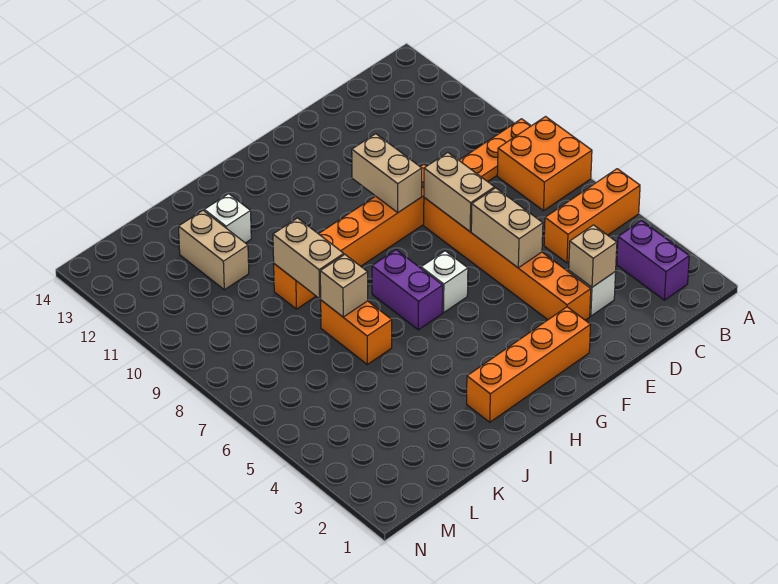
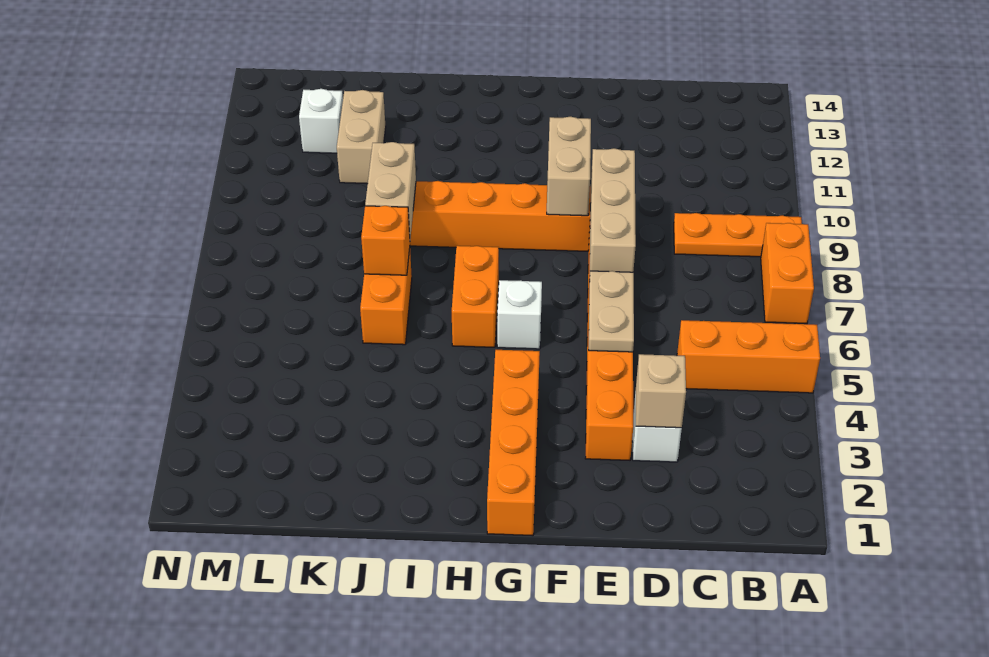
orange 2x2 brick [497,117,592,211] -> orange 1x2 brick [761,223,814,323]
purple 1x2 brick [617,221,689,300] -> none
tan 1x2 brick [471,188,543,268] -> tan 1x2 plate [589,271,634,352]
tan 1x2 brick [424,153,495,231] -> tan 1x3 brick [590,148,636,272]
orange 1x4 brick [467,307,590,422] -> orange 1x4 brick turned to [487,350,540,536]
purple 1x2 brick [372,250,443,330] -> orange 1x2 brick [452,246,499,347]
tan 1x1 brick [320,255,368,317] -> orange 1x1 brick [361,206,410,275]
white 1x1 brick [204,194,251,243] -> white 1x1 brick moved to [299,89,343,153]

